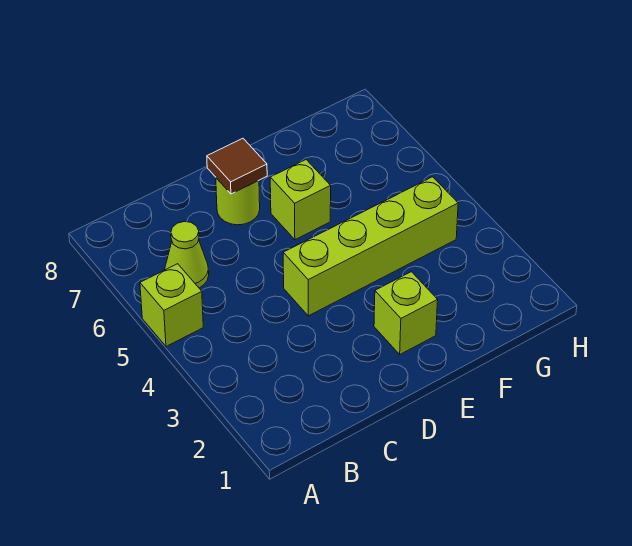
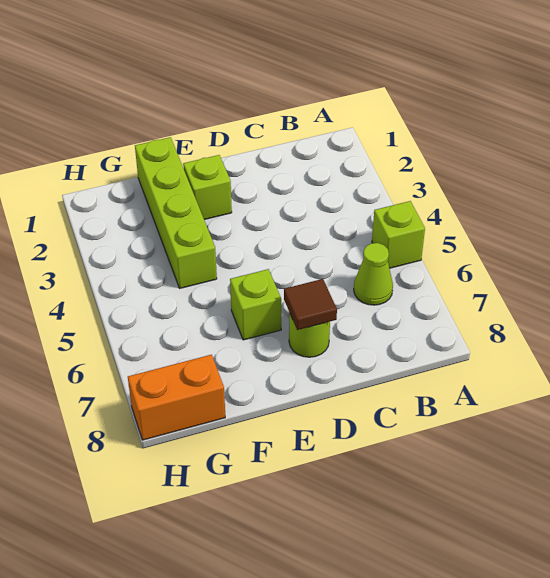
lime 1x4 brick [283,177,458,316] -> lime 1x4 brick turned to [135,137,217,288]
none -> orange 1x2 brick [128,355,225,440]

